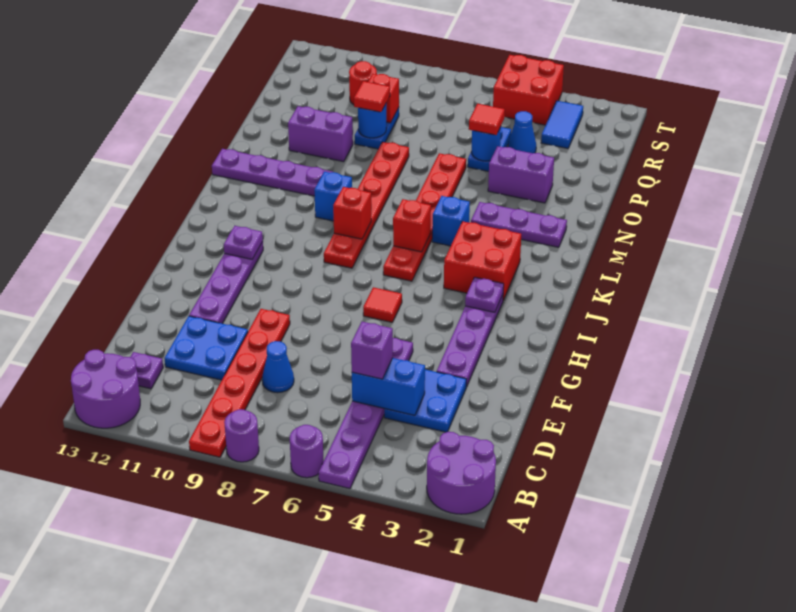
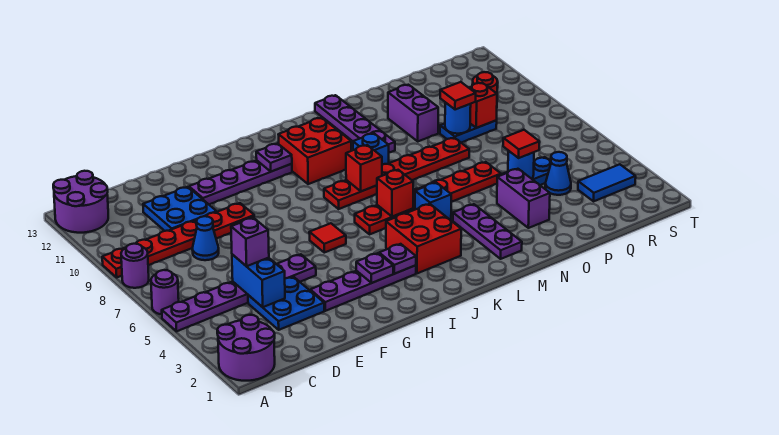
purple 1x1 plate [131,352,163,389] -> purple 1x1 plate moved to [356,253,393,283]
red 2x2 brick [493,55,564,125] -> red 2x2 brick moved to [278,118,351,184]

